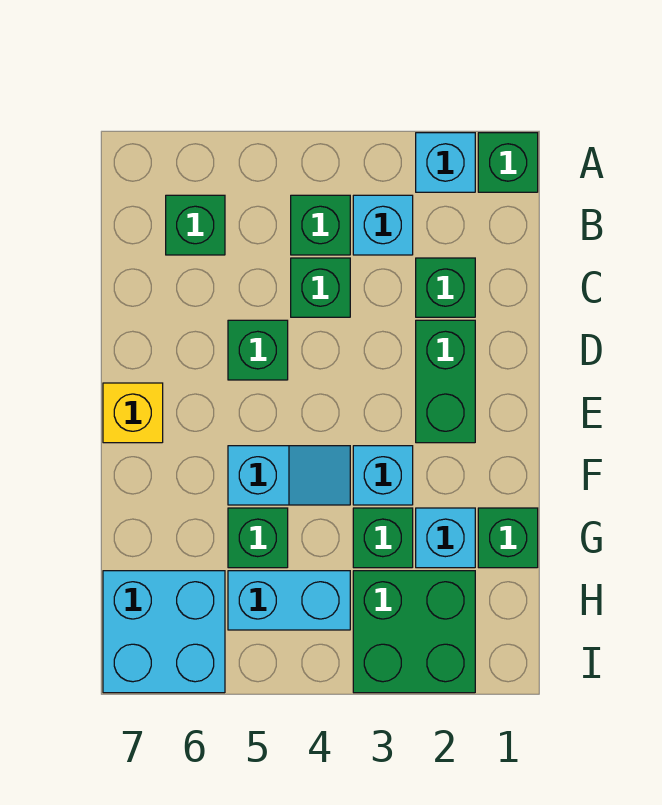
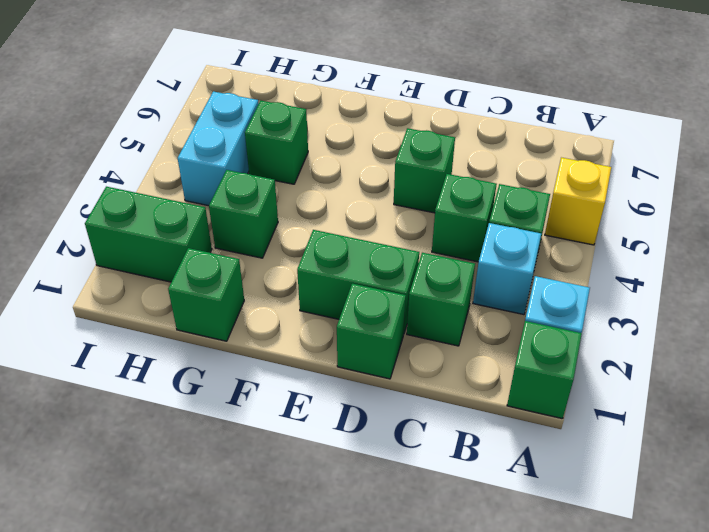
green 1x1 brick [166,195,225,255] -> green 1x1 brick moved to [337,284,406,379]
yellow 1x1 brick [103,383,163,443] -> yellow 1x1 brick moved to [545,157,611,245]
cyan 1x1 brick [353,446,413,505] -> none
cyan 1x2 slope [228,446,350,505] -> none
cyan 1x1 brick [416,508,475,568] -> none
green 2x2 brick [353,571,475,693] -> green 1x2 brick [85,187,212,282]
cyan 2x2 brick [103,571,225,693] -> none

